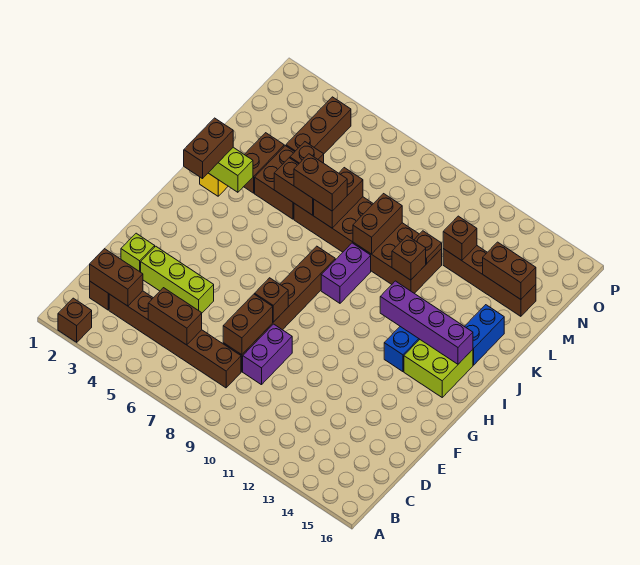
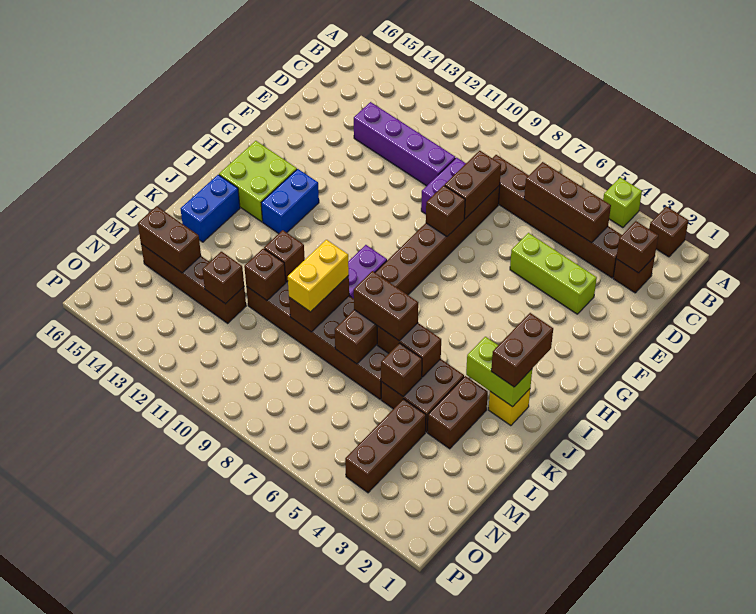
brown 1x2 brick [90,249,143,306] -> brown 1x1 brick [616,221,658,273]
brown 1x2 brick [148,288,202,345] -> brown 1x3 brick [524,162,611,243]
lime 1x1 brick [121,233,155,272] -> lime 1x1 brick moved to [603,177,642,228]
purple 1x4 brick [380,281,473,364] -> purple 1x4 brick moved to [354,102,455,186]
none -> yellow 1x2 brick [288,240,349,312]
brown 1x1 plate [414,231,442,264] -> brown 1x1 brick [244,248,286,300]

